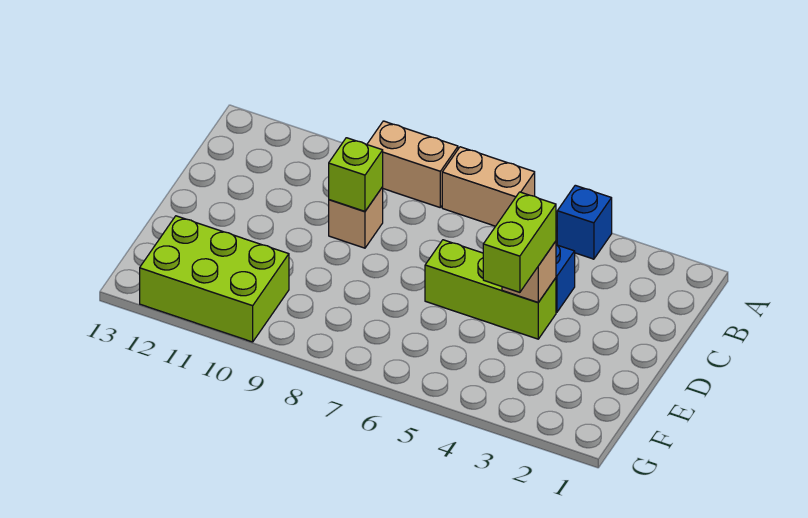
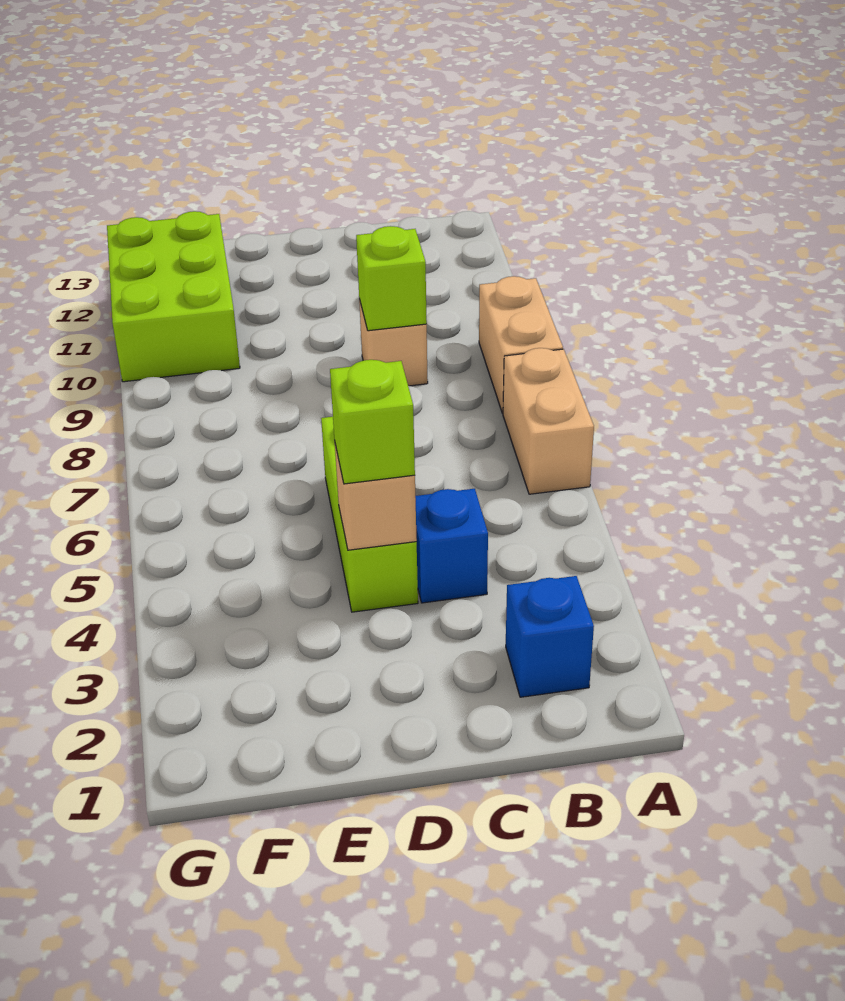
blue 1x1 brick [557,185,612,259] -> blue 1x1 brick moved to [506,576,594,697]
lime 1x2 brick [483,192,556,292] -> lime 1x1 brick [330,360,415,484]

